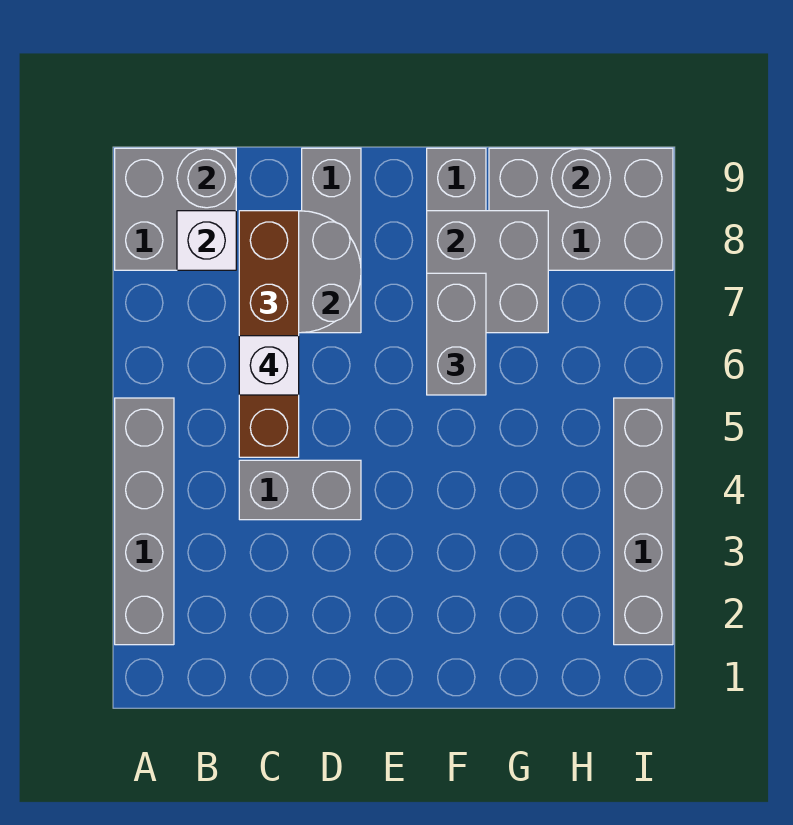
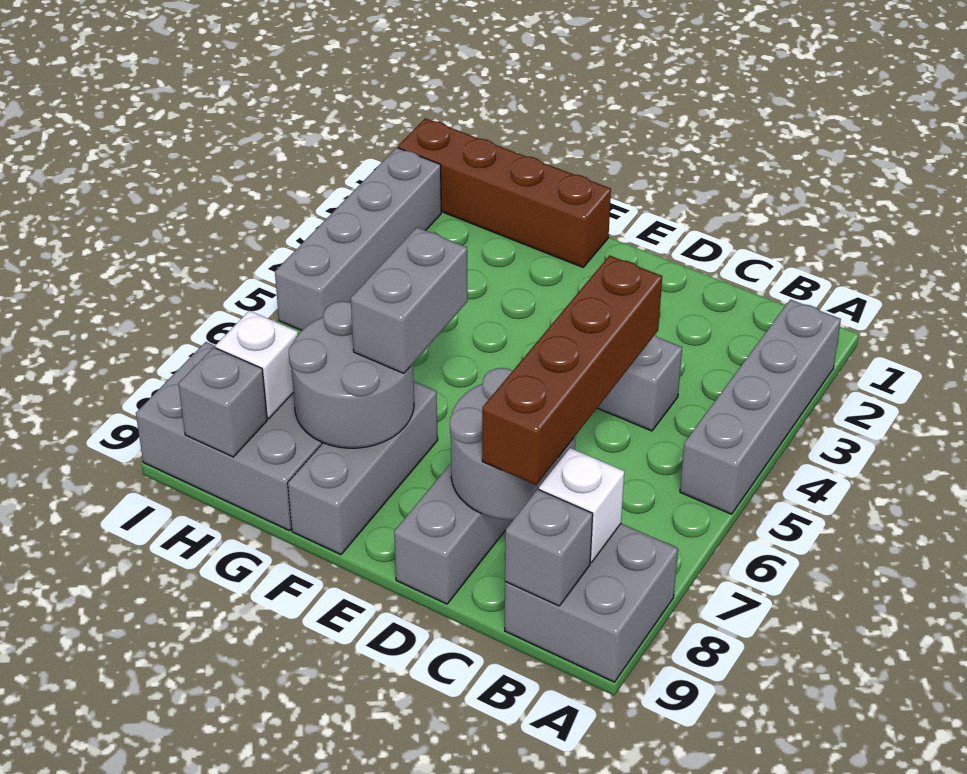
grey 1x1 round brick [177,148,236,208] -> grey 1x1 brick [505,489,593,606]
white 1x1 brick [239,336,299,395] -> white 1x1 brick moved to [215,311,298,418]
none -> brown 1x4 brick [398,118,611,267]
grey 2x2 brick [427,211,548,333] -> grey 2x2 round brick [289,301,414,448]
grey 1x1 round brick [551,148,611,208] -> grey 1x1 brick [178,347,267,457]

